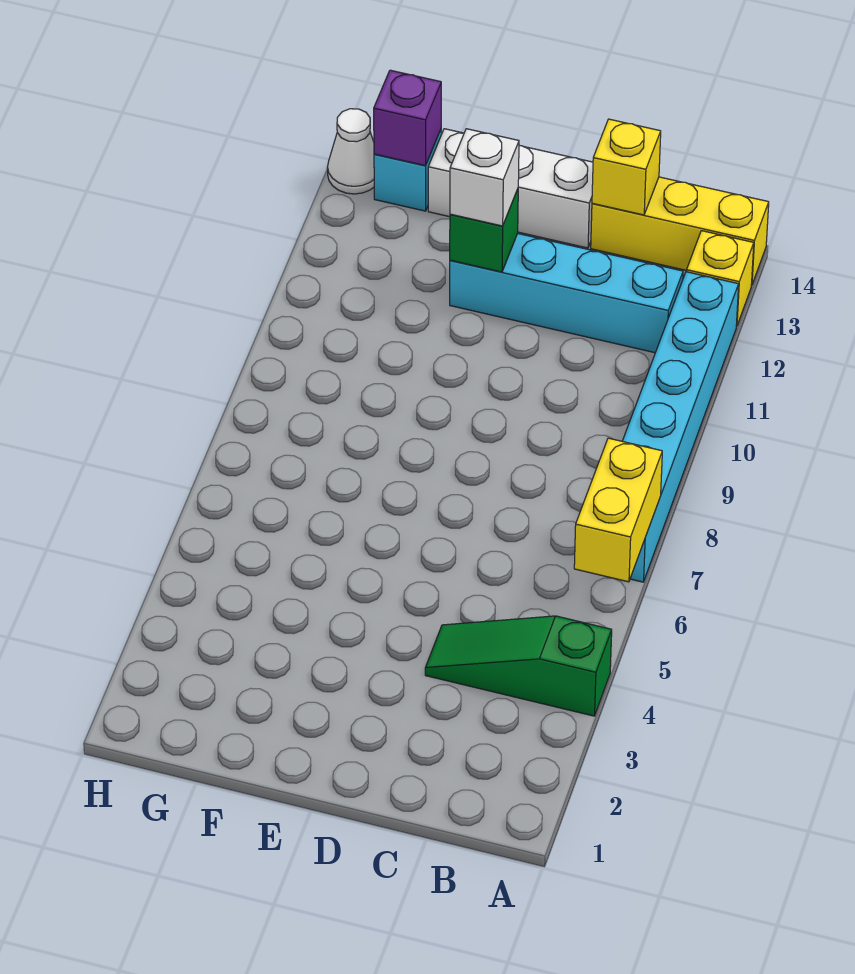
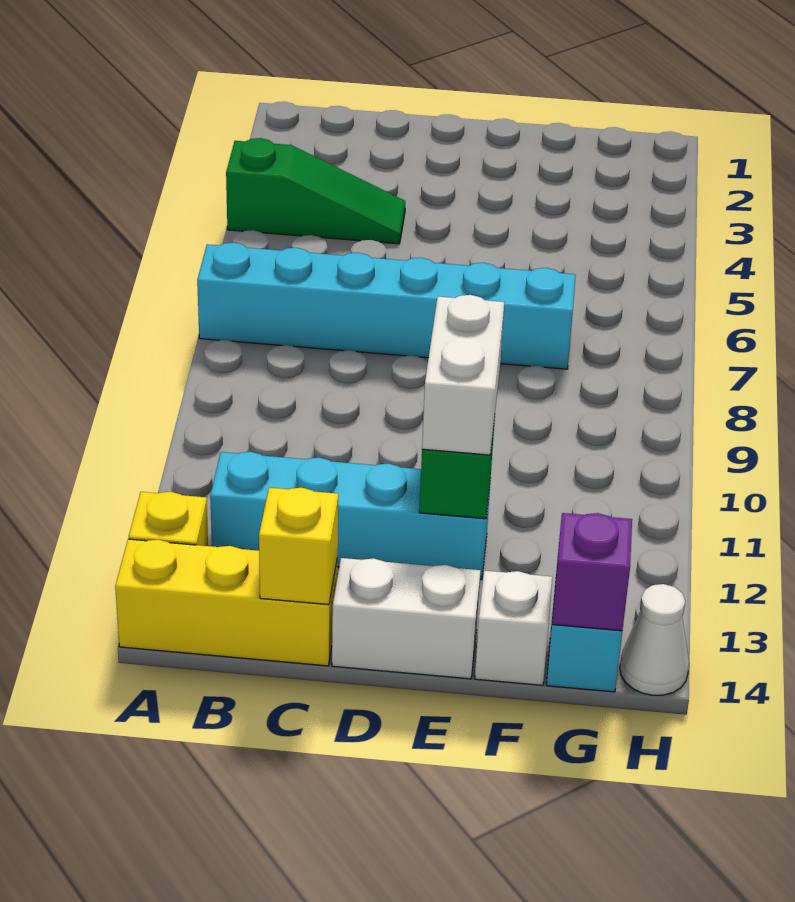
yellow 1x2 brick [574,438,662,582] -> none
cyan 1x6 brick [622,272,739,582] -> cyan 1x6 brick turned to [197,243,576,369]
white 1x1 brick [450,129,519,226] -> white 1x2 brick [422,295,504,455]

